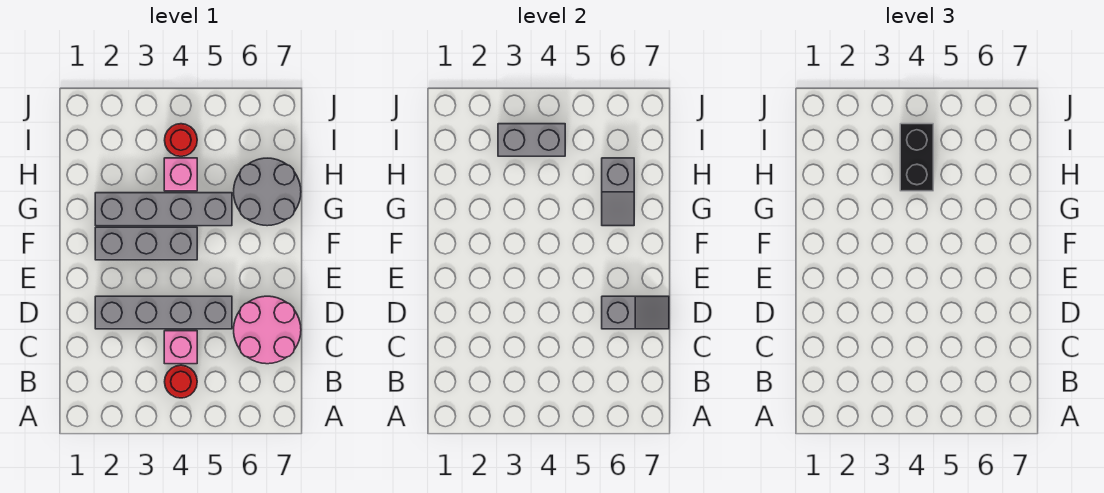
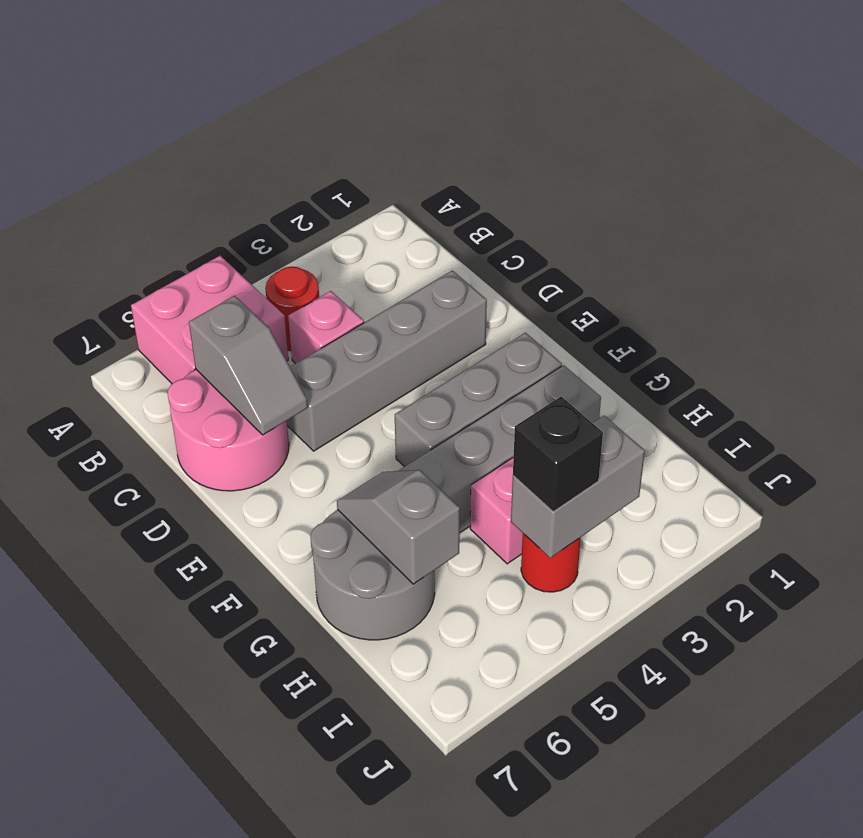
none -> pink 2x2 brick [131,256,288,384]
grey 1x2 slope [602,296,669,329] -> grey 1x2 slope turned to [189,296,308,435]
black 1x2 brick [900,124,933,191] -> black 1x1 brick [513,396,603,512]

